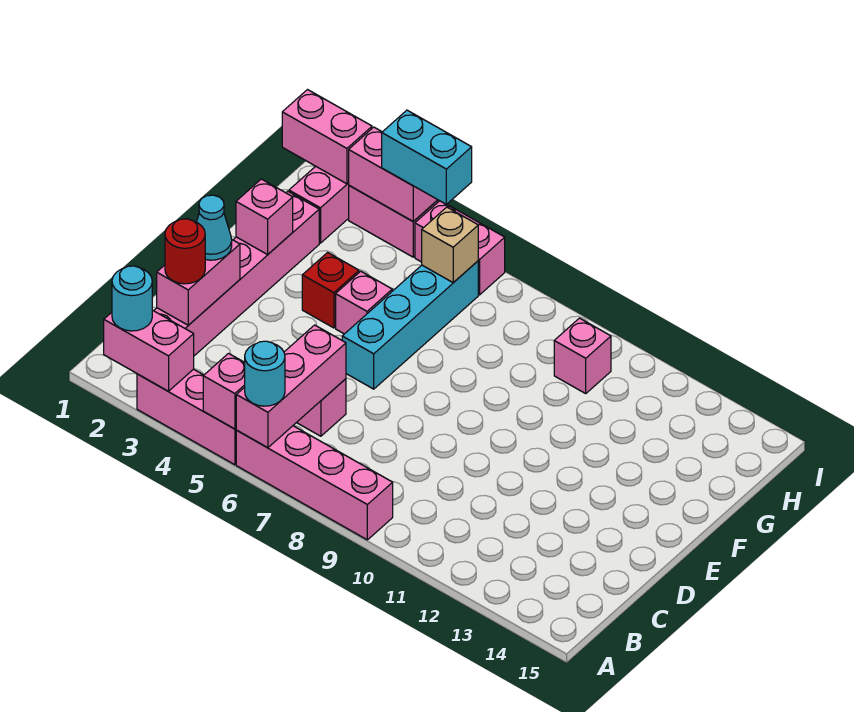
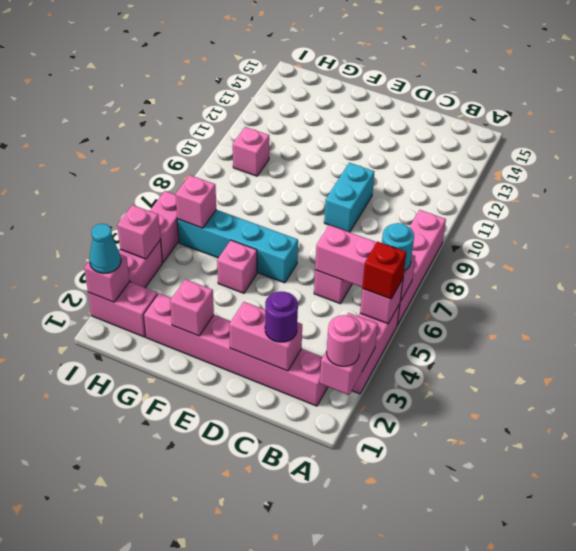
cyan 1x1 round brick [112,266,152,331] -> pink 1x1 round brick [327,315,361,366]
red 1x1 round brick [165,219,205,284] -> purple 1x1 round brick [265,291,298,342]
cyan 1x1 cone [197,195,232,260] -> cyan 1x1 cone moved to [89,224,121,273]
red 1x1 brick [302,253,359,328] -> red 1x1 brick moved to [362,242,406,299]
tan 1x1 brick [422,207,478,283] -> pink 1x1 brick [176,175,216,228]
pink 1x2 brick [282,90,372,184] -> pink 1x1 brick [84,254,130,302]
pink 1x2 brick [349,127,437,221] -> pink 1x1 brick [117,205,161,259]
cyan 1x2 brick [382,110,472,204] -> cyan 1x2 brick moved to [324,163,374,232]

